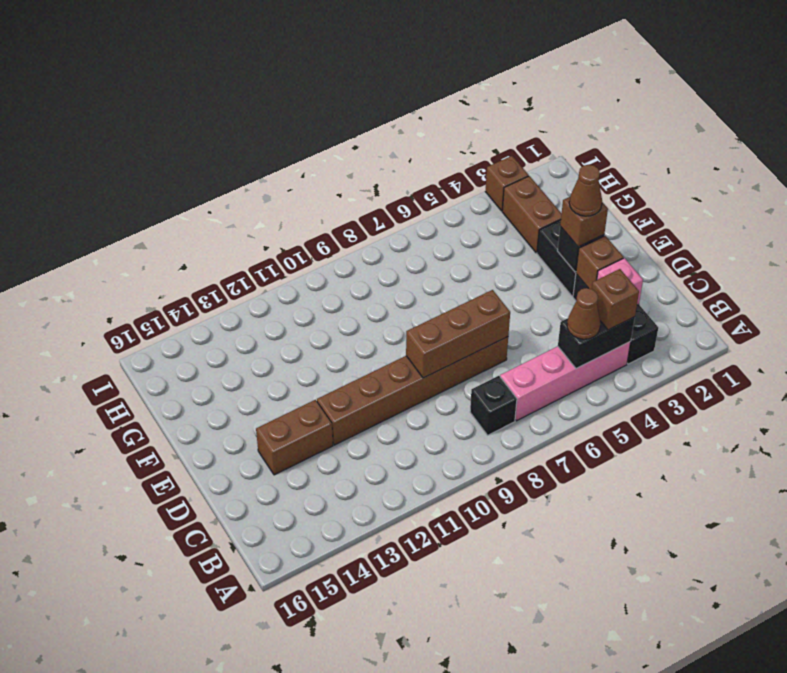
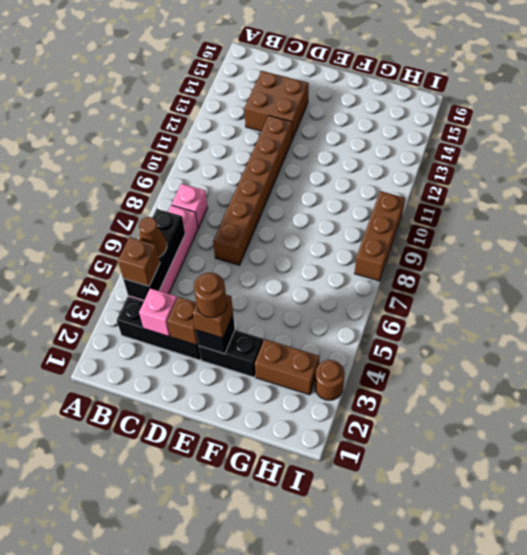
black 1x2 brick [558,317,635,369] -> black 1x3 brick [123,209,185,300]
black 1x1 brick [470,376,517,435] -> pink 1x1 brick [172,184,208,228]
brown 1x3 brick [406,290,510,378] -> brown 1x3 brick moved to [355,191,405,281]
brown 1x2 brick [256,400,333,475] -> brown 2x2 brick [244,71,309,139]
brown 1x1 cone [569,165,602,216] -> brown 1x1 round brick [194,273,227,318]
brown 1x1 brick [485,156,529,211] -> brown 1x1 round brick [315,360,345,400]

